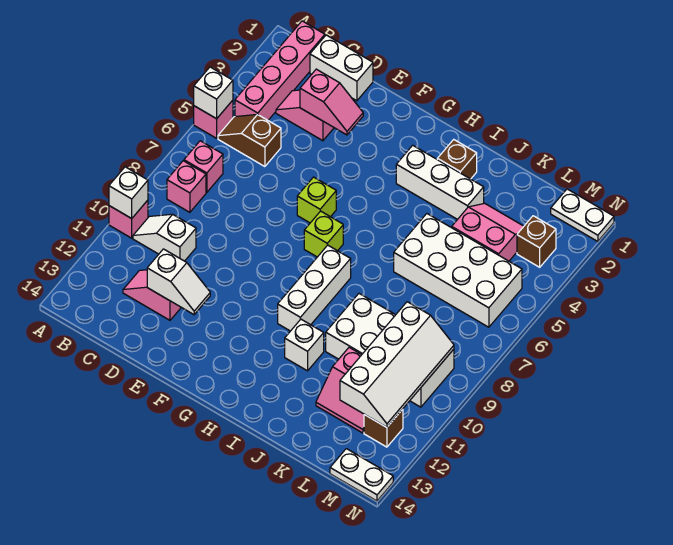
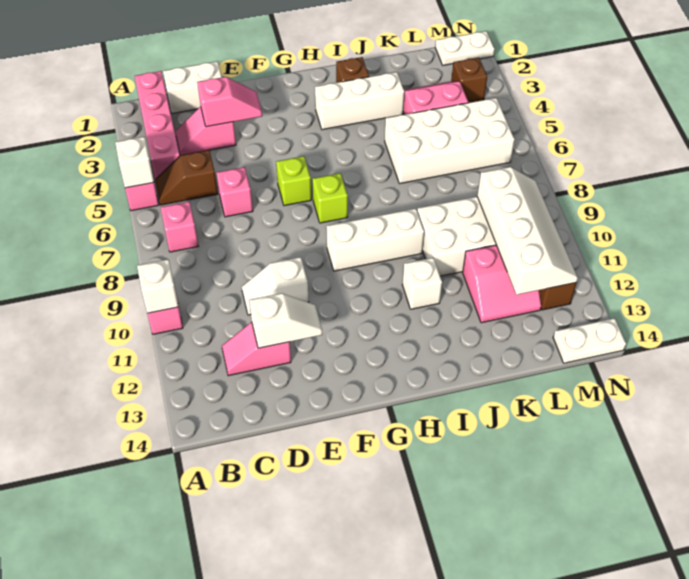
pink 1x1 brick [167,161,206,212] -> pink 1x1 brick moved to [217,167,253,217]
white 1x2 slope [133,214,196,261] -> white 1x2 slope moved to [242,257,309,315]
white 1x3 brick [278,245,351,331] -> white 1x3 brick turned to [326,209,424,271]

